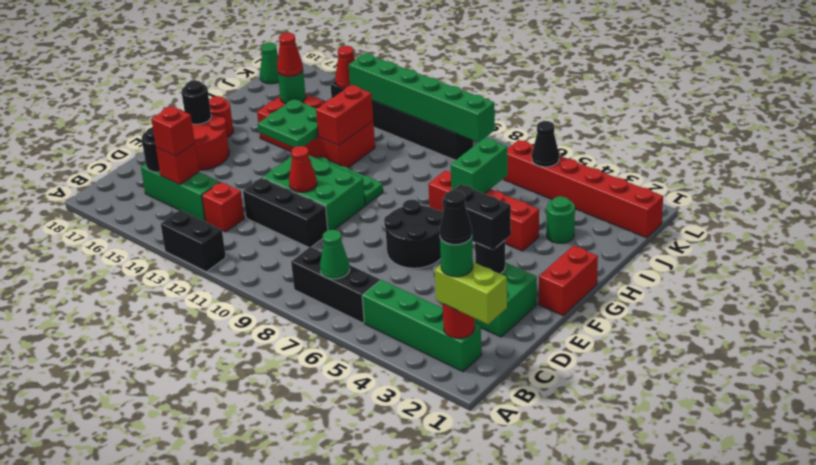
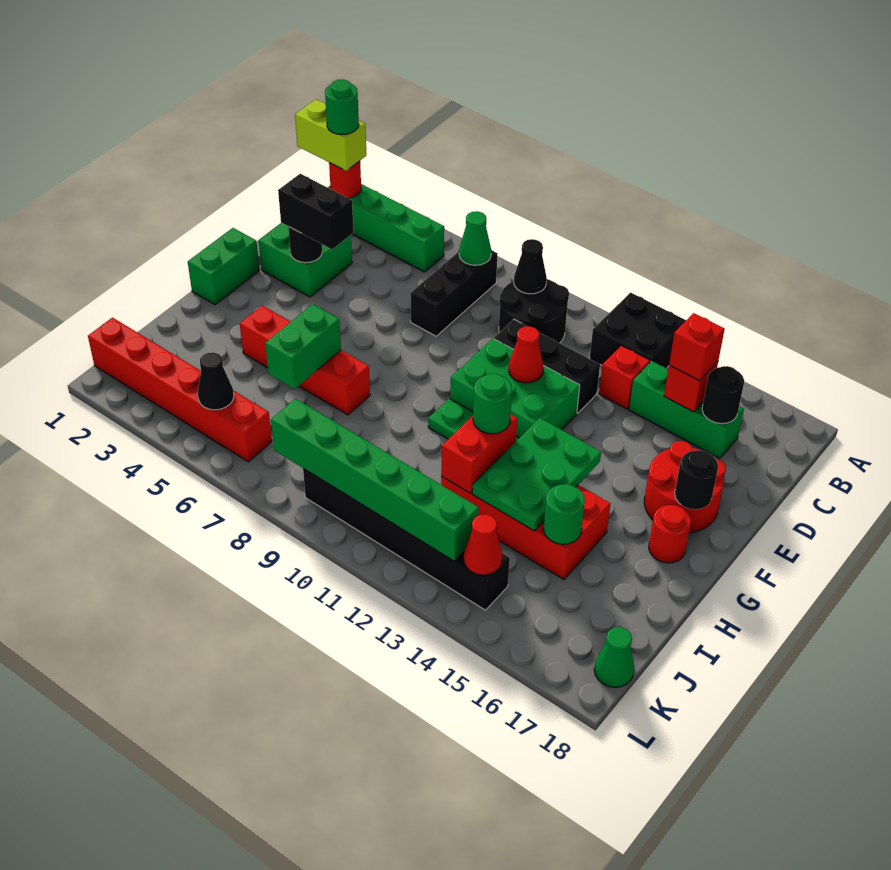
black 1x2 brick [161,210,226,272] -> black 2x2 brick [590,293,686,368]
black 1x1 cone [440,190,472,245] -> black 1x1 cone moved to [514,239,547,294]
black 1x3 brick [291,247,380,323] -> black 1x3 brick turned to [411,250,497,336]
black 2x2 round brick [384,199,443,268] -> black 2x2 round brick moved to [499,279,569,343]
red 1x2 brick [539,245,598,315] -> green 1x2 brick [188,228,259,305]
green 2x2 plate [258,99,318,147] -> green 2x3 plate [472,418,601,531]
green 1x1 round brick [546,196,575,243] -> green 1x1 round brick moved to [473,374,512,434]
red 1x1 cone [277,33,303,77] -> none

